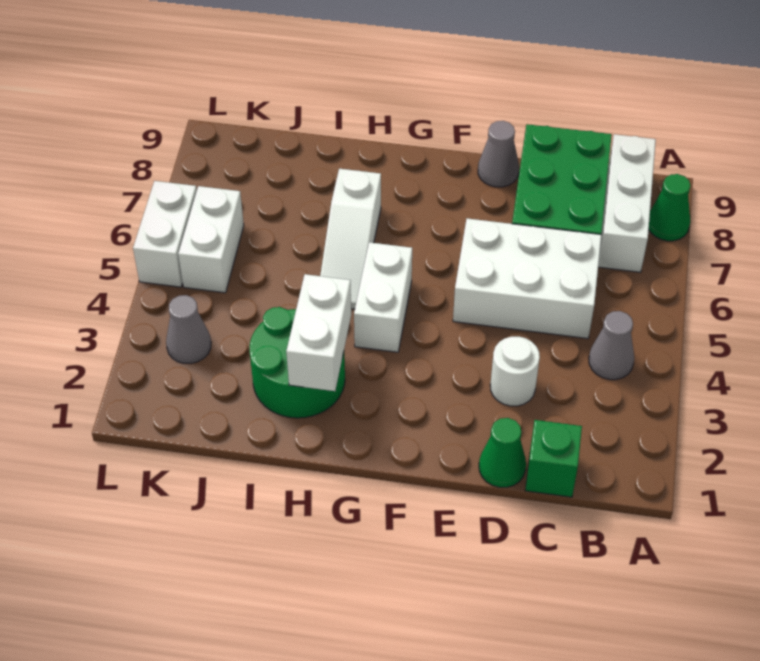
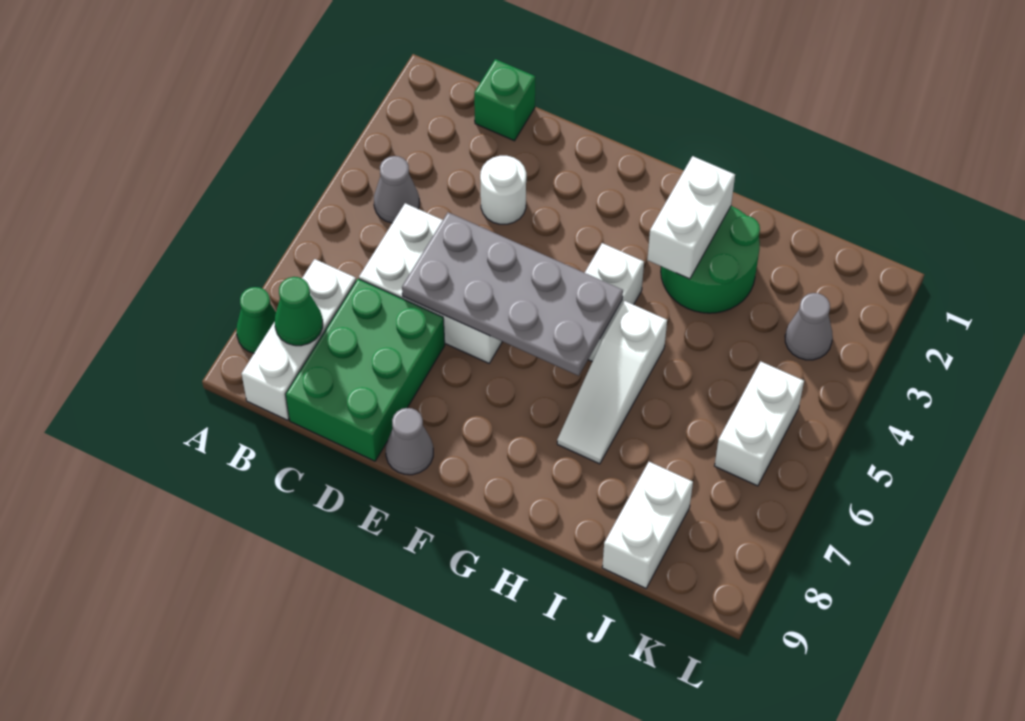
green 1x1 cone [479,418,526,487] -> green 1x1 cone moved to [275,277,323,346]
none -> grey 2x4 plate [402,212,623,376]
white 1x3 slope [320,169,381,309] -> white 1x3 slope turned to [557,301,667,464]
white 1x2 brick [133,181,197,287] -> white 1x2 brick moved to [602,462,693,588]

